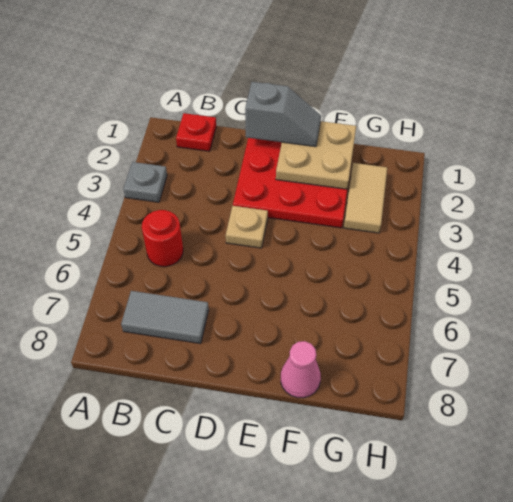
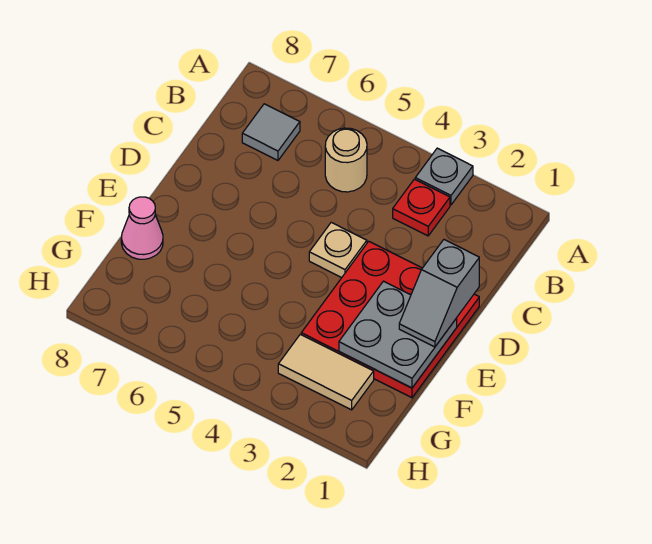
red 1x1 plate [176,113,216,151] -> red 1x1 plate moved to [393,179,450,236]
red 1x1 round brick [142,210,183,267] -> tan 1x1 round brick [325,128,367,192]
grey 1x2 tile [121,291,209,344] -> grey 1x1 tile [242,104,300,160]
tan 2x2 plate [276,121,356,189] -> grey 2x2 plate [339,281,457,388]

